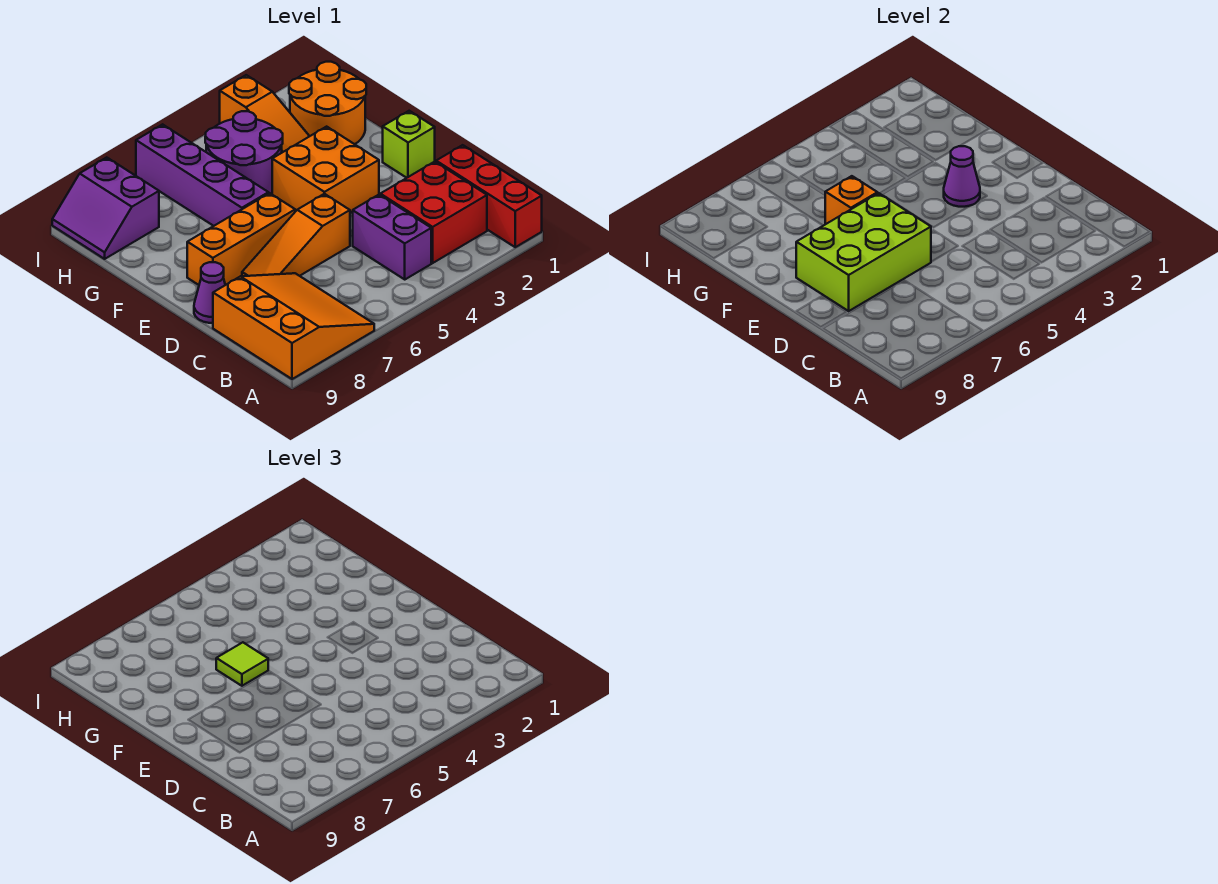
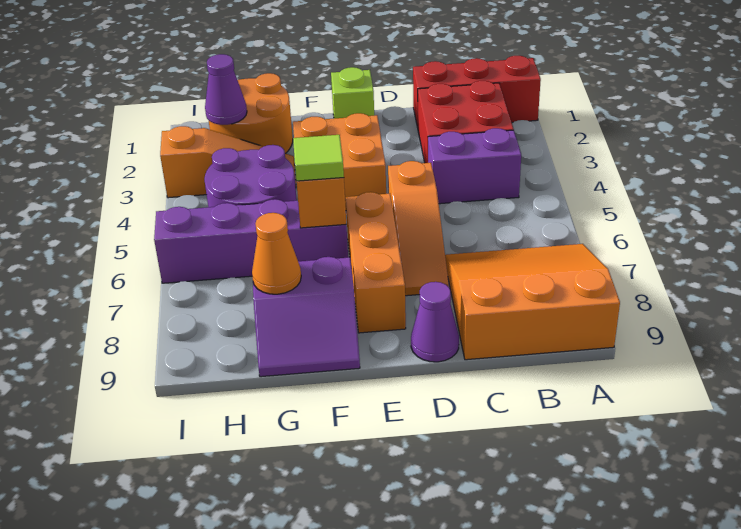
lime 2x3 brick [796,193,931,311] -> none
purple 1x1 cone [944,146,980,207] -> purple 1x1 cone moved to [205,54,247,125]
none -> orange 1x1 cone [252,213,301,294]
purple 2x2 slope [52,157,159,259] -> purple 2x2 slope moved to [253,257,360,377]

